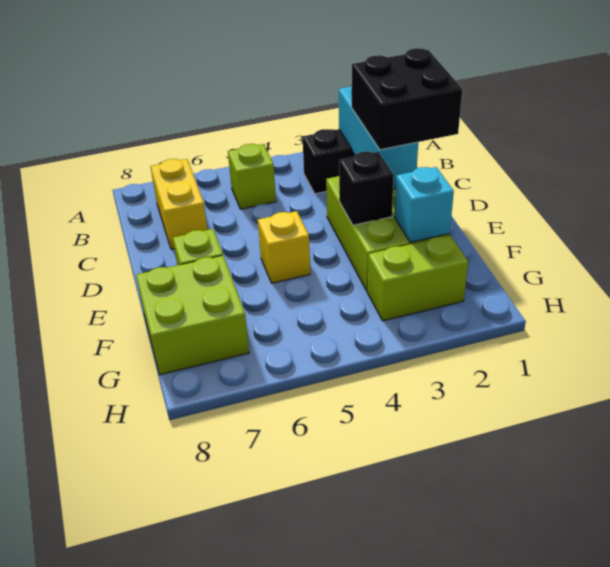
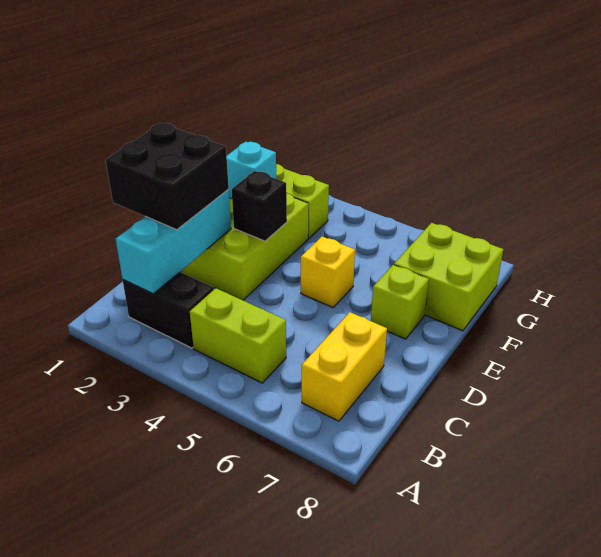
lime 1x1 brick [228,144,276,209] -> lime 1x2 brick [190,288,286,383]

